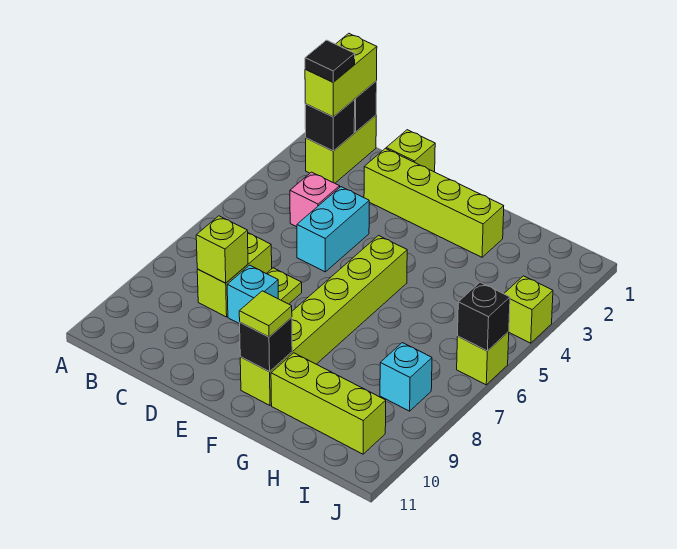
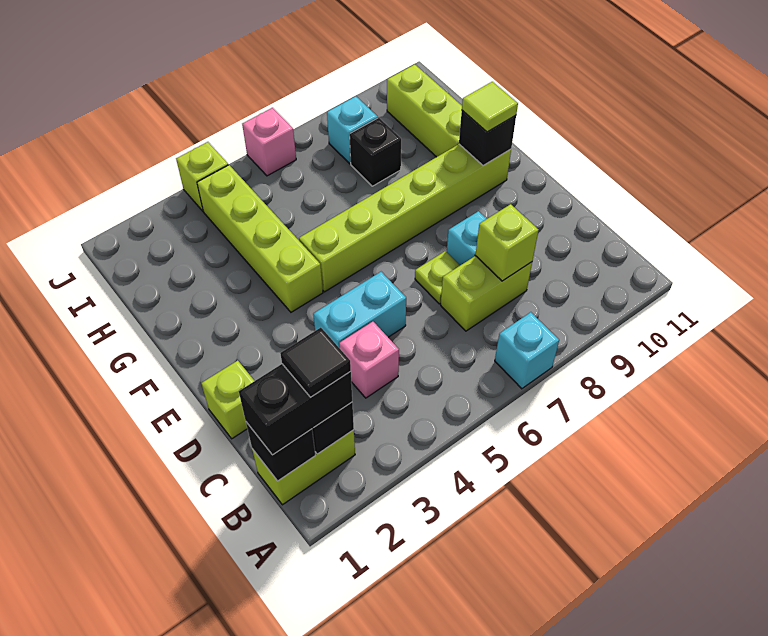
none -> cyan 1x1 brick [495,312,559,389]
lime 1x2 brick [305,33,377,117] -> black 1x2 brick [239,364,352,455]
lime 1x4 brick [364,148,504,257] -> lime 1x4 brick moved to [197,165,323,312]
lime 1x1 brick [457,332,509,385] -> pink 1x1 brick [242,108,296,176]
black 1x1 brick [458,282,510,351] -> black 1x1 brick moved to [350,118,401,186]

